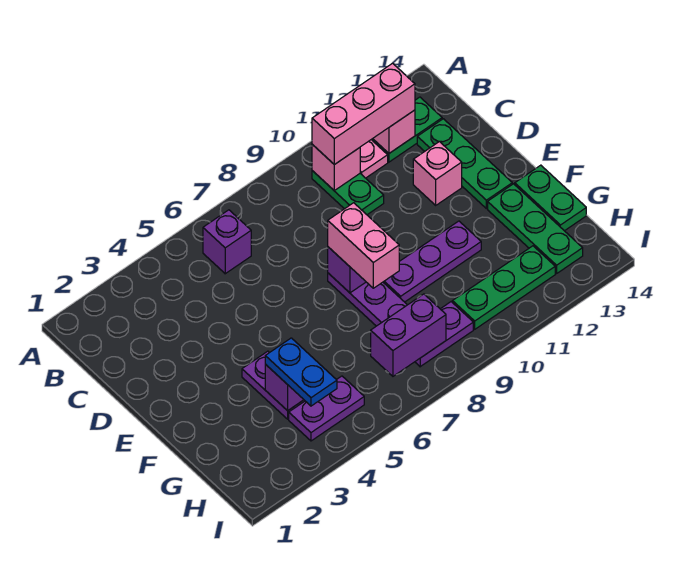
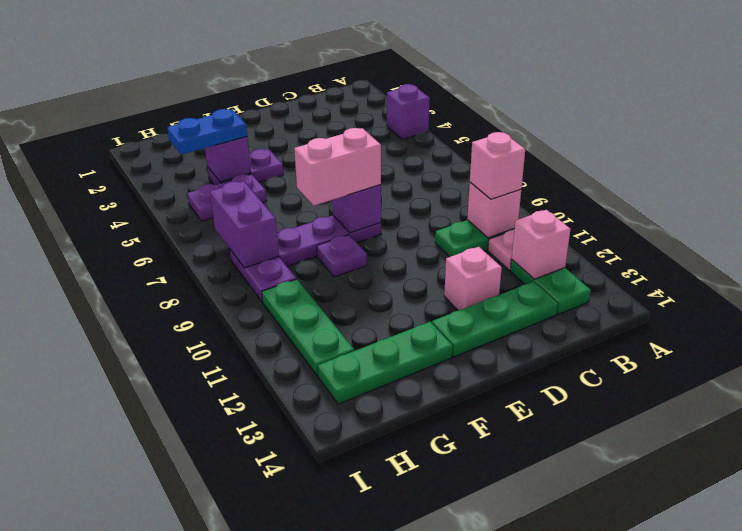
purple 1x1 brick [203,210,251,274] -> purple 1x1 brick moved to [387,84,430,139]
pink 1x3 brick [312,63,415,165] -> pink 1x1 brick [470,132,525,199]
purple 1x3 plate [383,221,481,302] -> purple 1x1 plate [317,235,367,277]
green 1x2 plate [515,165,586,231] -> none
purple 1x2 plate [289,376,364,441] -> purple 1x2 plate turned to [187,174,267,221]

